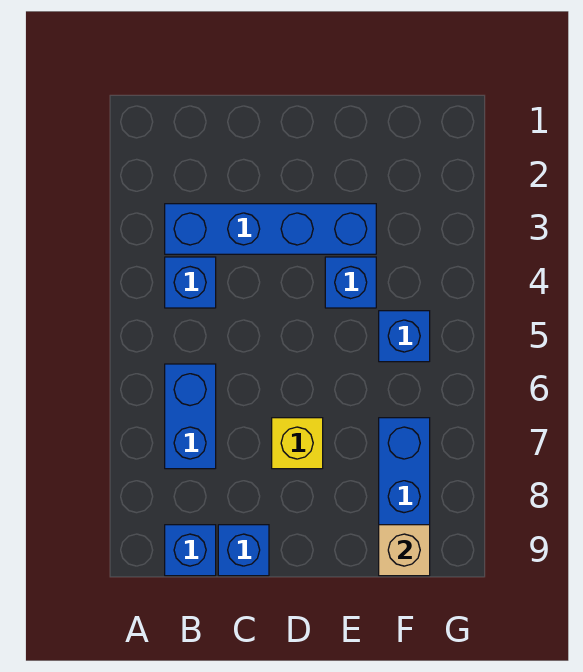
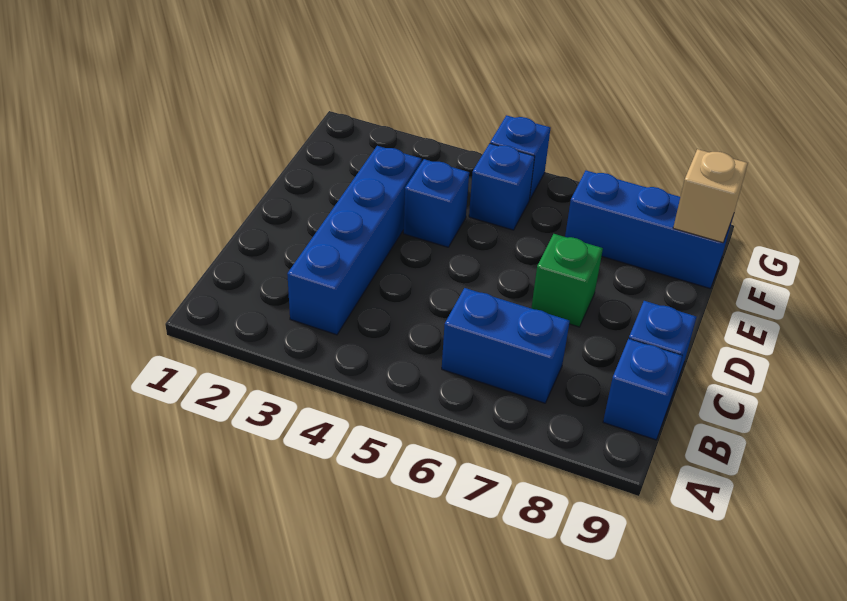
blue 1x1 brick [165,257,216,308] -> blue 1x1 brick moved to [490,115,550,200]
yellow 1x1 brick [272,418,323,469] -> green 1x1 brick [531,234,603,327]

